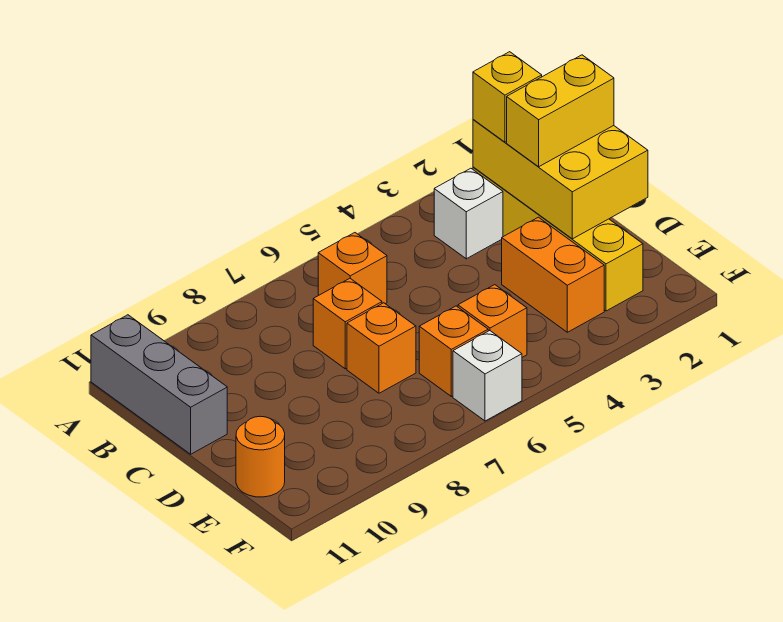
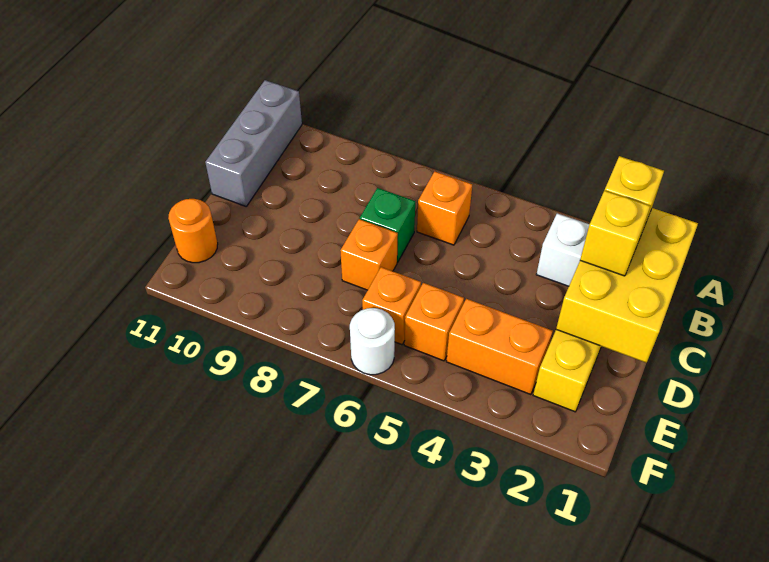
yellow 1x2 brick [507,55,614,167] -> yellow 1x1 brick [580,190,650,276]
orange 1x1 brick [313,278,382,369] -> green 1x1 brick [360,188,415,262]
orange 1x2 brick [502,217,604,332] -> orange 1x2 brick turned to [446,299,553,395]
white 1x1 brick [453,331,522,421] -> white 1x1 round brick [350,308,395,375]

